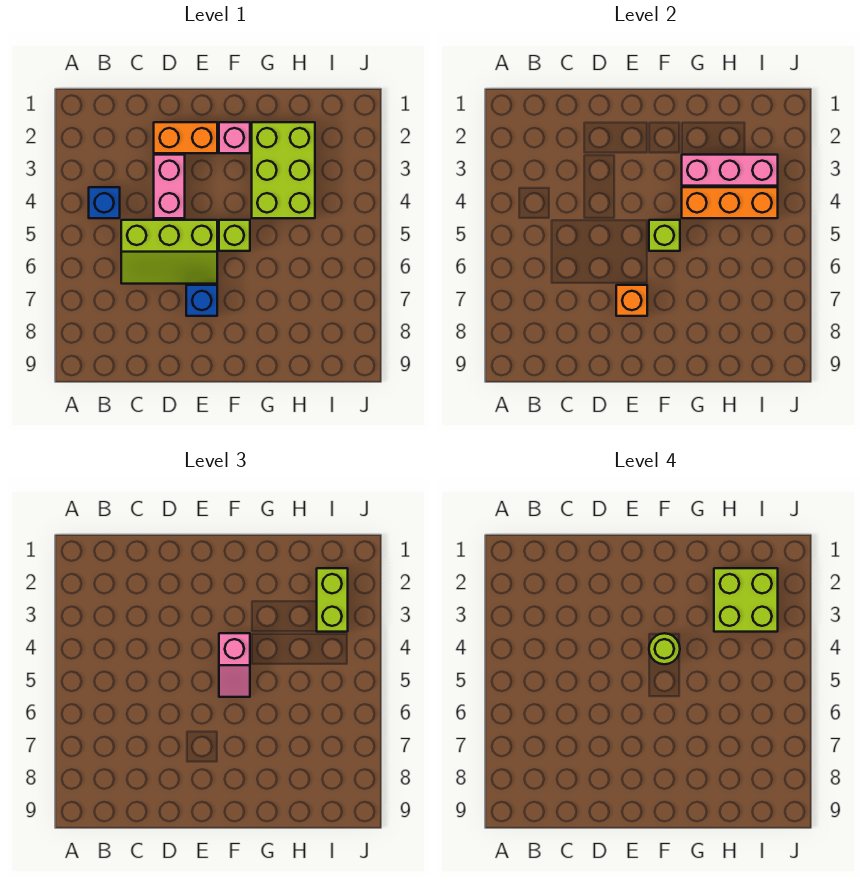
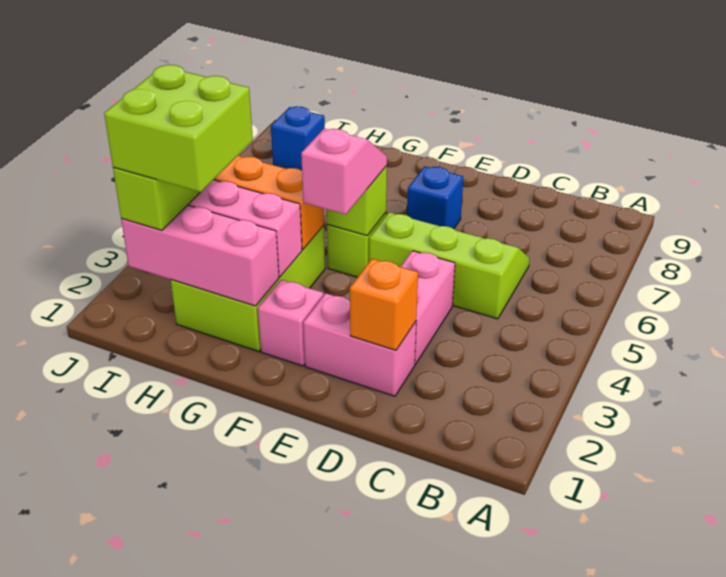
blue 1x1 brick [89,187,120,218] -> blue 1x1 brick moved to [271,106,325,170]
orange 1x2 brick [154,122,217,153] -> pink 1x2 brick [303,293,416,396]
orange 1x1 brick [616,285,647,316] -> orange 1x1 brick moved to [350,259,418,350]
lime 1x1 round brick [649,633,680,664] -> none
none -> pink 1x3 brick [121,205,279,306]

